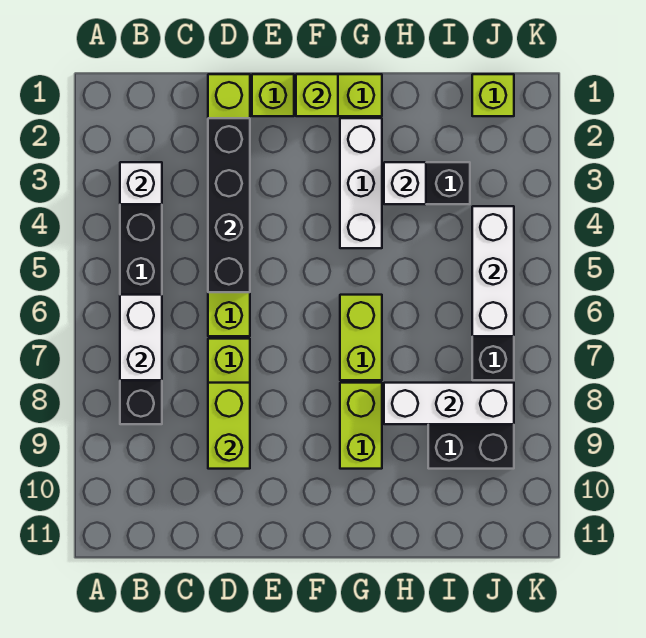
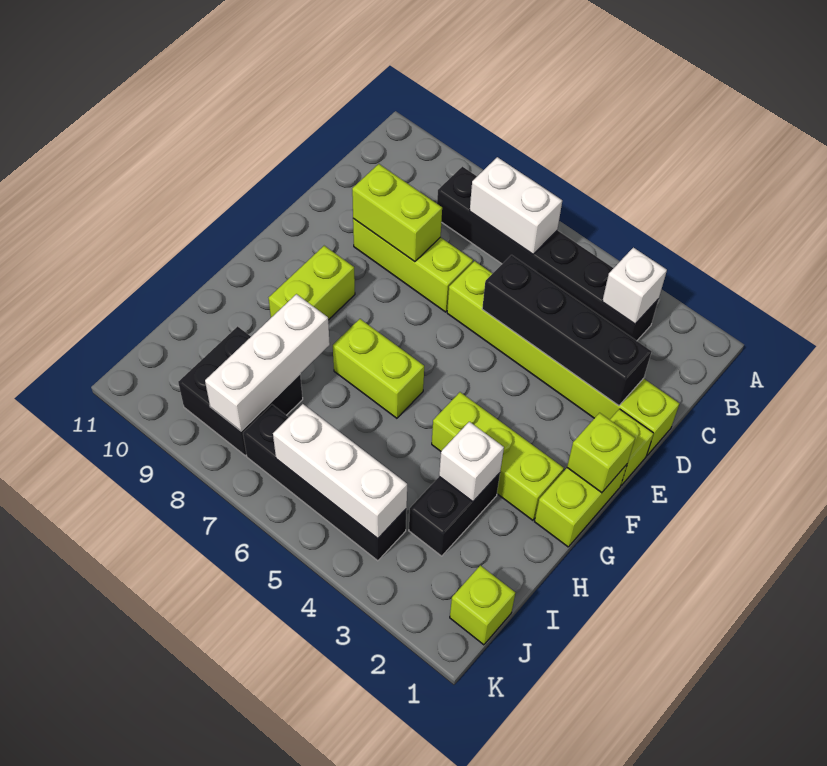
white 1x3 brick [340,118,382,248] -> lime 1x3 brick [432,392,564,520]
lime 1x2 brick [340,383,382,469] -> lime 1x2 brick turned to [269,246,355,320]

